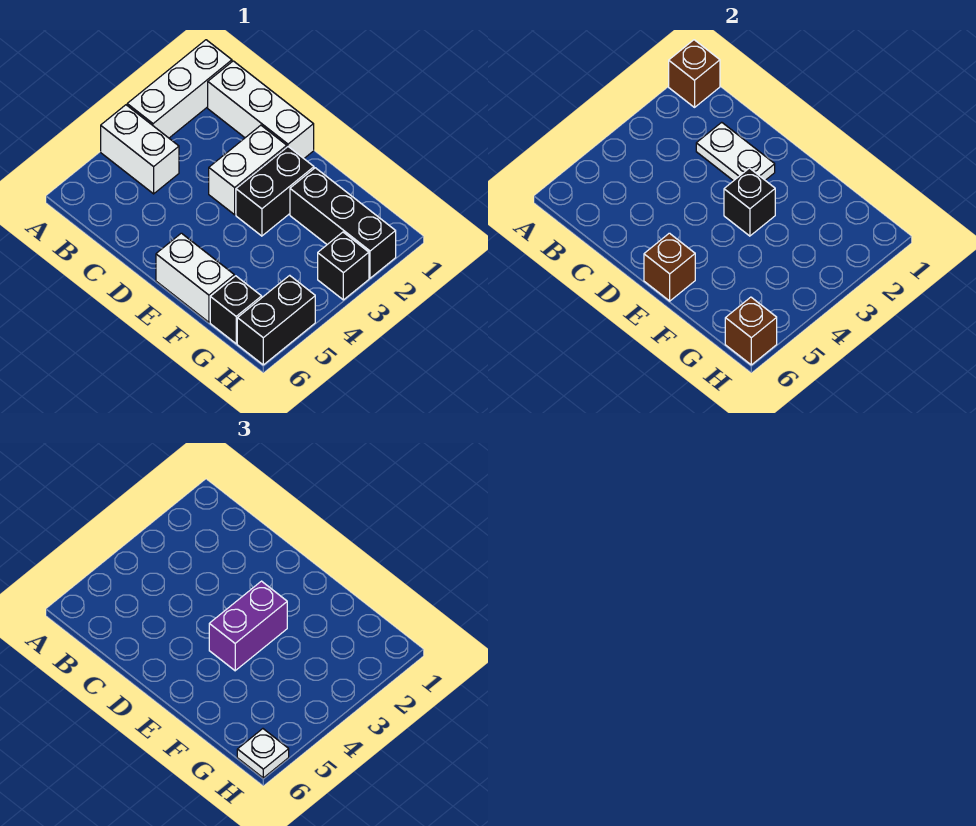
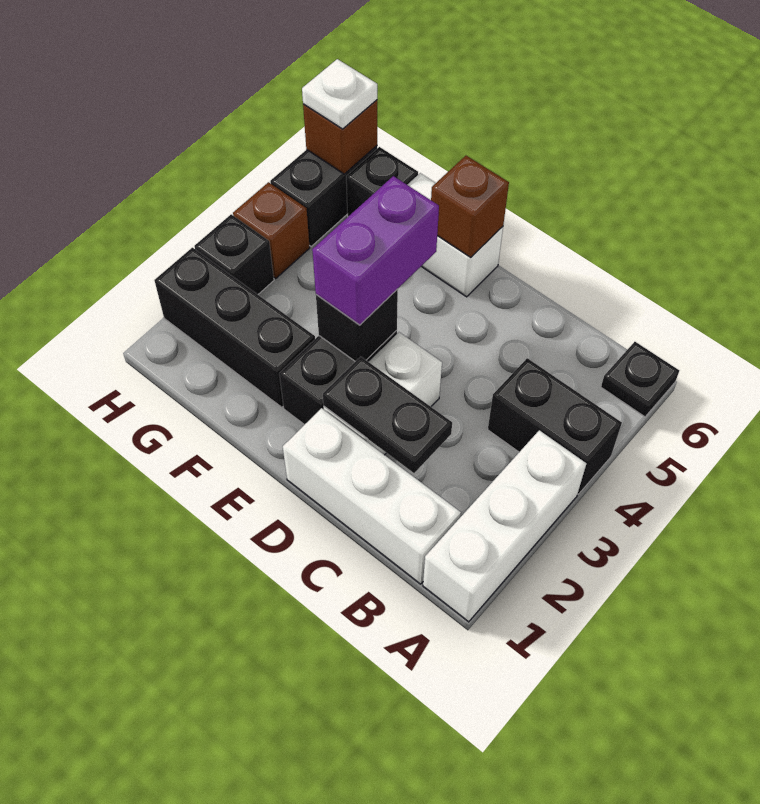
brown 1x1 brick [669,40,720,107] -> brown 1x1 brick moved to [233,182,310,278]
white 1x2 brick [101,105,179,194] -> black 1x2 brick [488,358,622,494]
none -> black 1x1 plate [601,342,679,417]
white 1x2 plate [696,122,775,181] -> black 1x2 plate [323,357,452,473]

